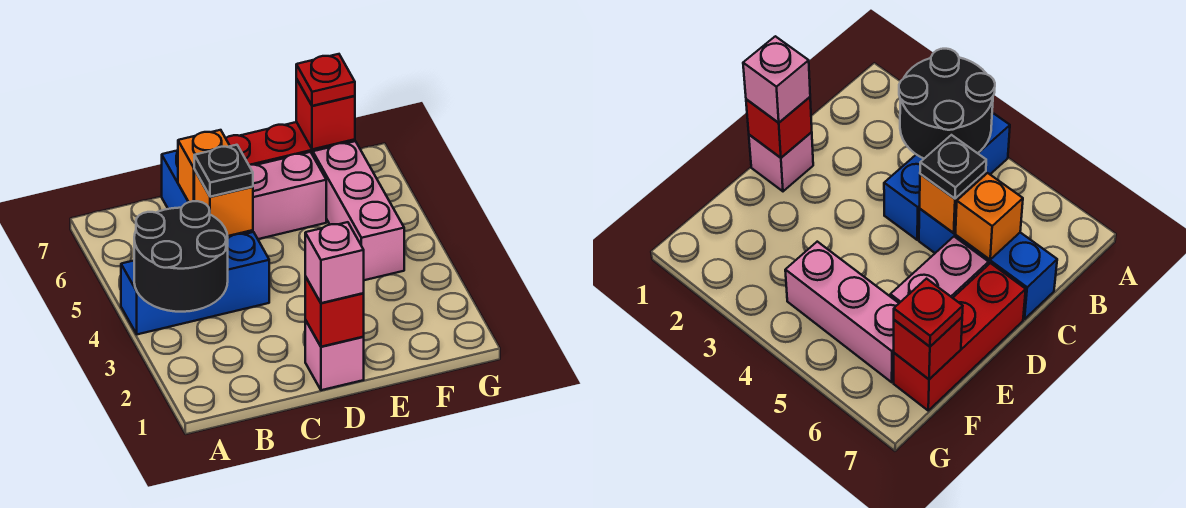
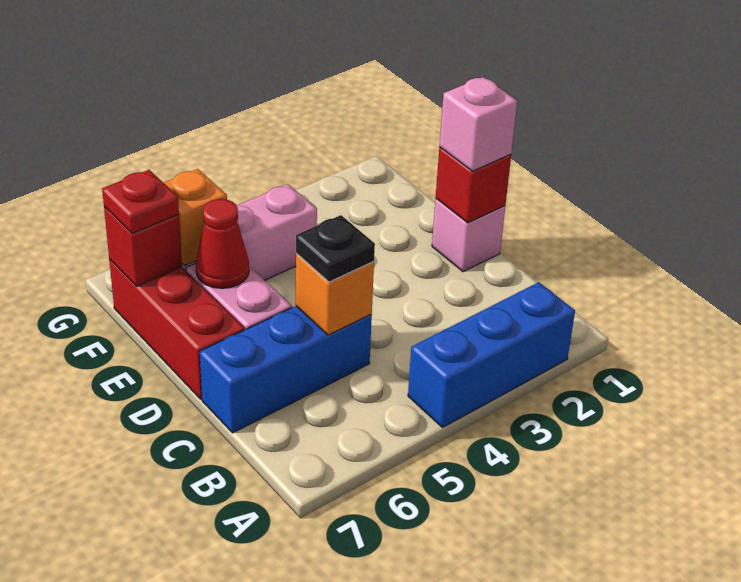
black 2x2 round brick [134,201,228,312] -> none
blue 1x3 brick [121,232,269,334] -> blue 1x3 brick turned to [408,282,575,427]
orange 1x1 brick [178,130,230,202] -> orange 1x1 brick moved to [164,169,227,266]
none -> red 1x1 cone [196,199,249,288]

